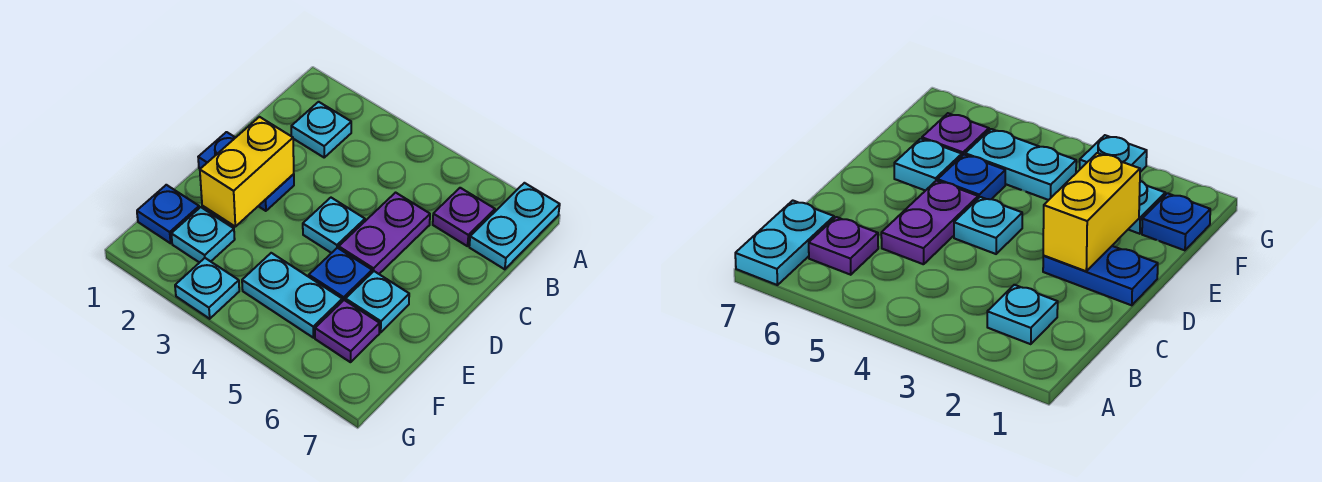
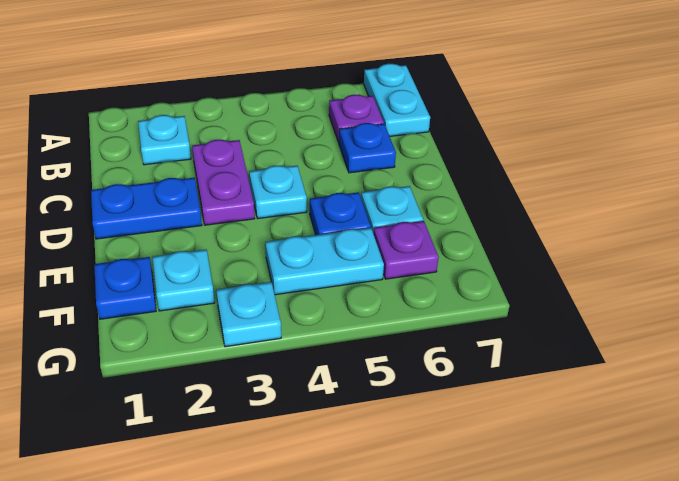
purple 1x2 plate [339,193,430,274] -> purple 1x2 plate moved to [192,140,255,225]
none -> blue 1x1 plate [339,123,396,173]
yellow 1x2 brick [200,117,294,227] -> none

